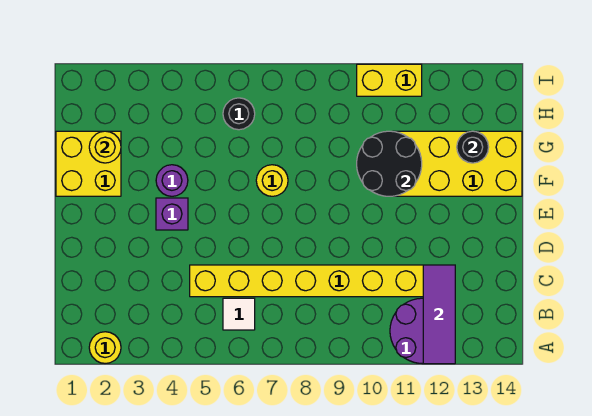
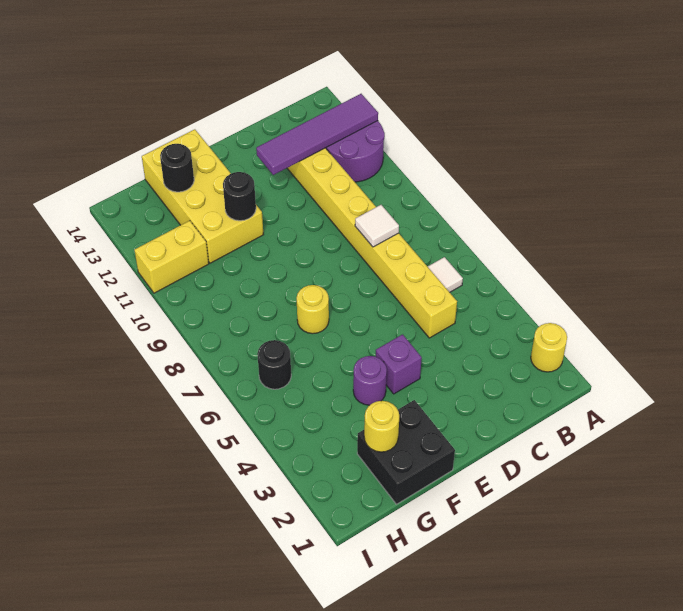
purple 1x3 tile [423,265,455,364] -> purple 1x4 tile [256,94,378,175]
none -> white 1x1 tile [355,205,399,247]
yellow 2x2 brick [56,131,121,196] -> black 2x2 brick [357,400,455,504]
black 2x2 round brick [357,131,422,196] -> black 1x1 round brick [223,172,256,221]
yellow 1x2 brick [357,64,422,96] -> yellow 1x2 brick turned to [134,221,209,293]

